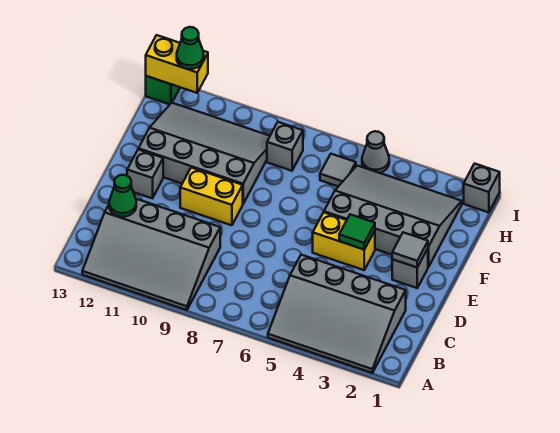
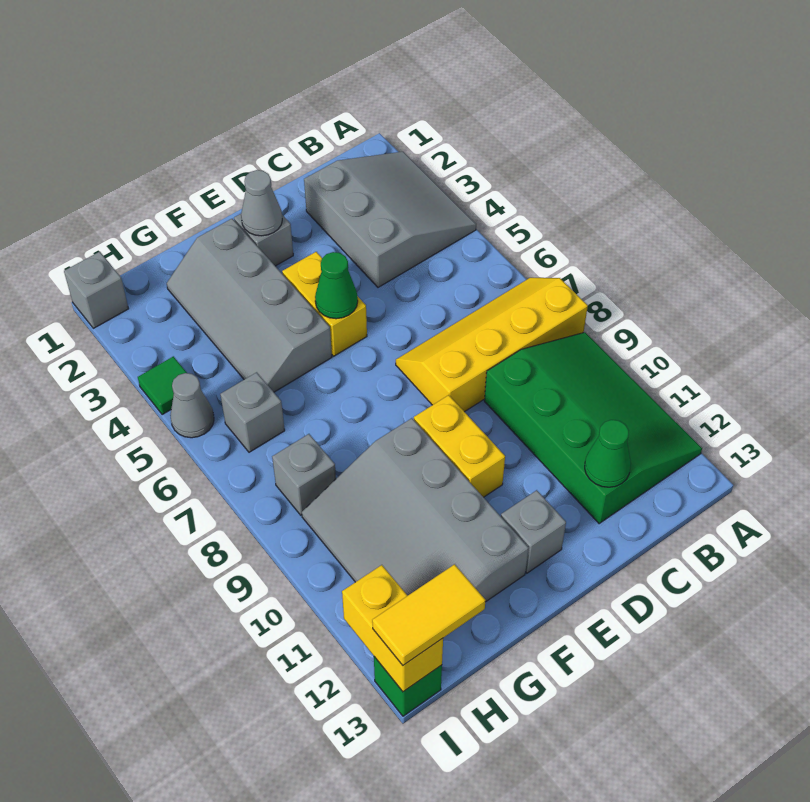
grey 3x4 slope [268,255,406,373] -> grey 3x3 slope [304,152,476,287]
none -> yellow 2x4 slope [396,278,588,412]
grey 3x4 slope [82,199,220,310] -> green 3x4 slope [484,332,702,524]
grey 1x1 tile [392,232,428,267] -> grey 1x1 cone [241,170,282,236]
green 1x1 tile [339,214,375,249] -> green 1x1 tile moved to [138,356,187,415]
grey 3x4 slope [324,166,462,267] -> grey 2x4 slope [167,219,332,392]
grey 1x1 tile [320,154,356,186] -> grey 1x1 brick [220,372,285,452]
none -> yellow 1x2 tile [372,564,486,665]
green 1x1 cone [177,27,204,69] -> green 1x1 cone moved to [315,252,358,319]

